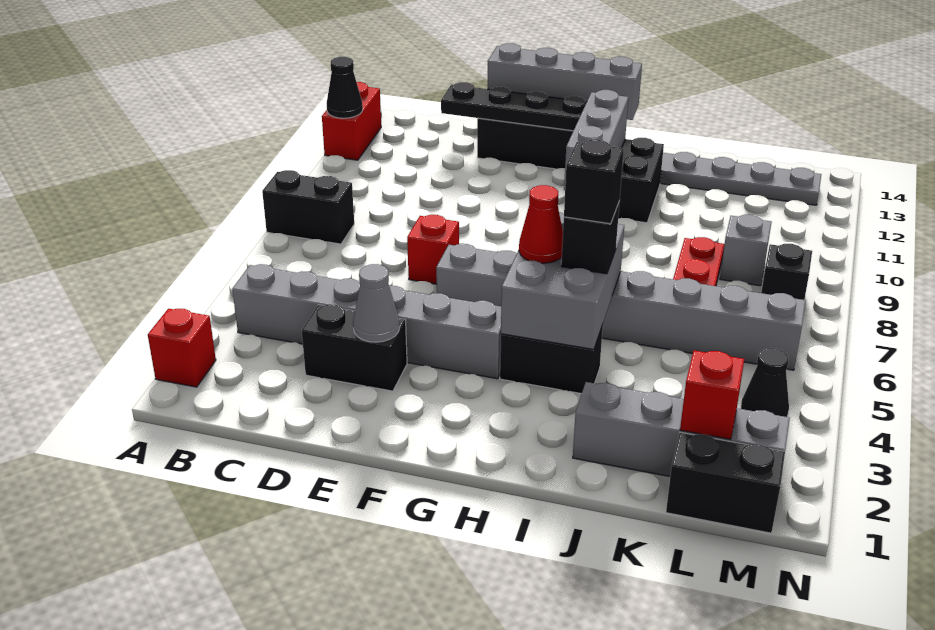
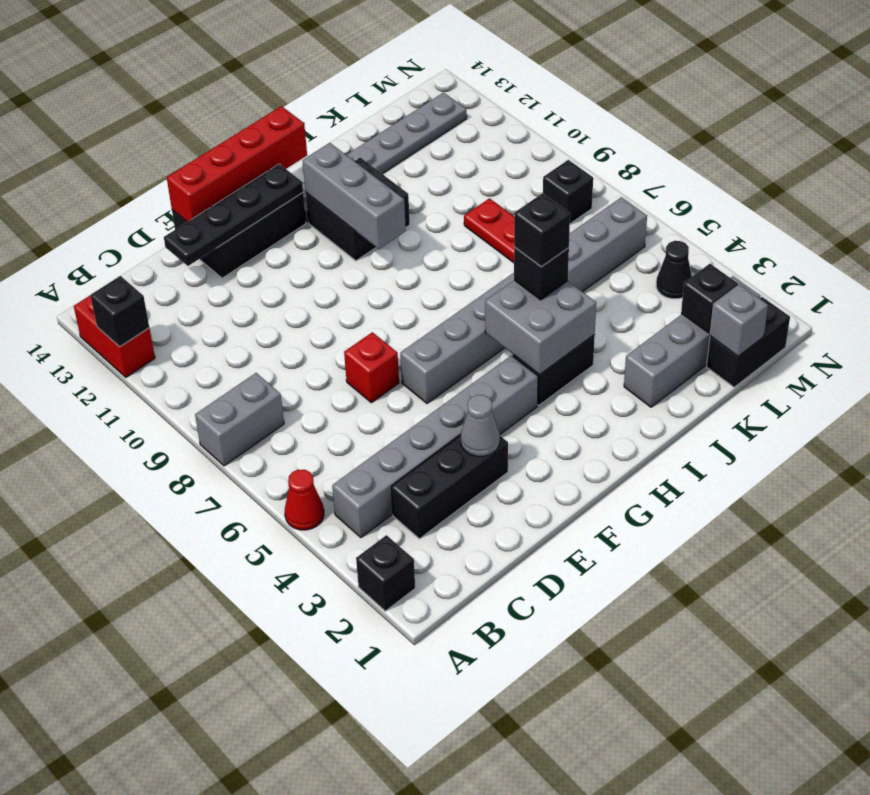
red 1x1 brick [148,309,216,387] -> black 1x1 brick [356,535,415,611]
black 1x2 brick [262,170,354,244] -> grey 1x2 brick [195,373,284,466]
black 1x1 cone [327,57,363,118] -> black 1x1 brick [90,276,149,347]
black 1x2 brick [302,305,407,391] -> black 1x3 brick [391,435,508,539]
grey 1x4 brick [488,43,642,120] -> red 1x4 brick [167,106,307,222]
grey 2x3 brick [501,212,624,349] -> grey 2x2 brick [485,280,596,375]
red 1x1 cone [519,185,563,263] -> red 1x1 cone moved to [285,470,324,530]
red 1x1 brick [680,351,744,439] -> black 1x1 brick [681,264,738,335]
grey 1x1 brick [720,214,771,286] -> grey 1x1 brick moved to [710,285,768,356]

